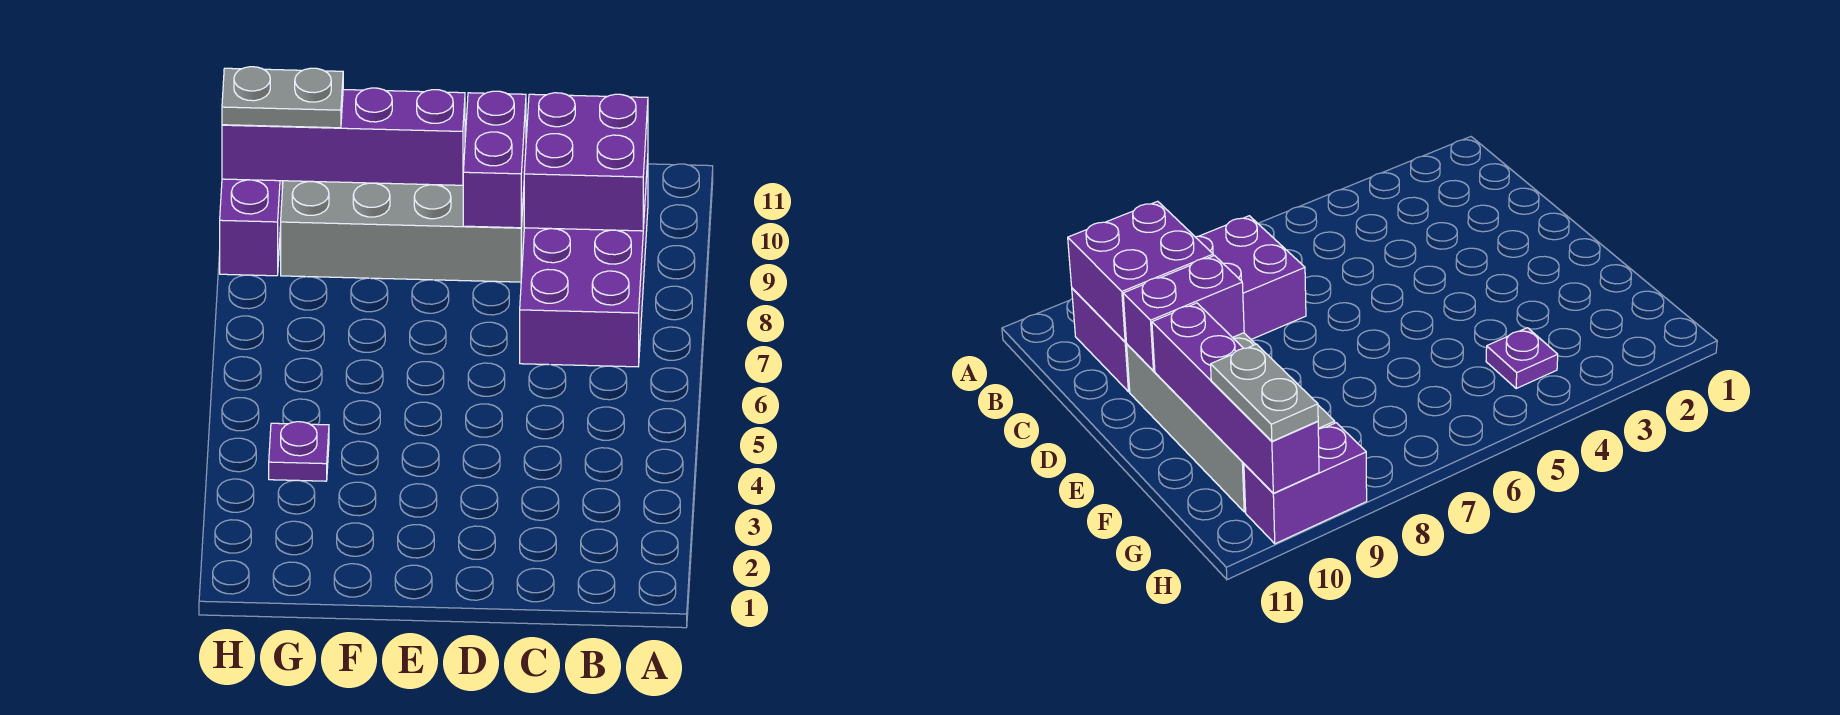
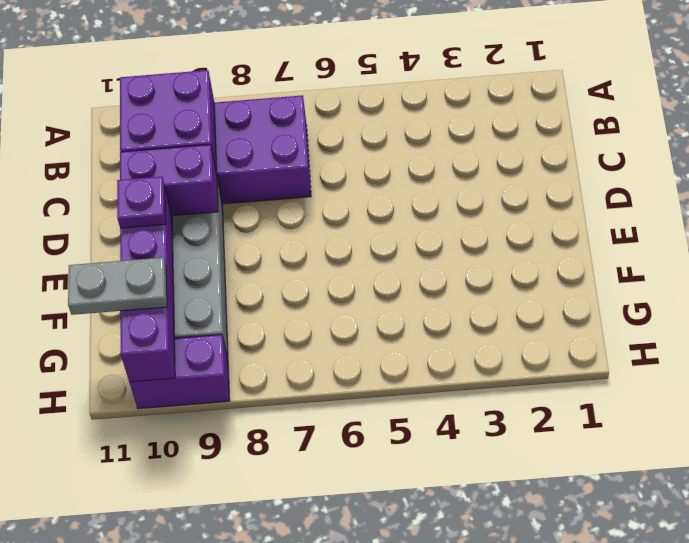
purple 1x1 plate [269,422,329,481] -> purple 1x1 plate moved to [117,177,166,228]
grey 1x2 plate [222,67,343,128] -> grey 1x2 plate turned to [68,257,167,315]

